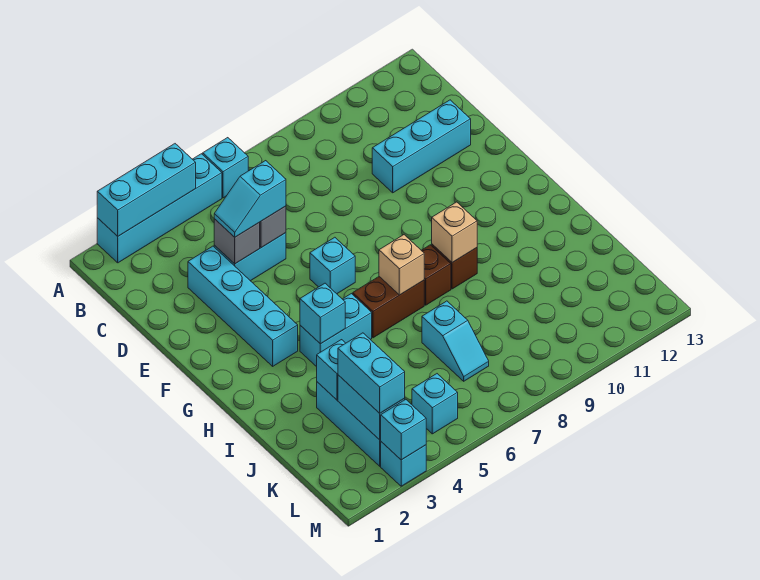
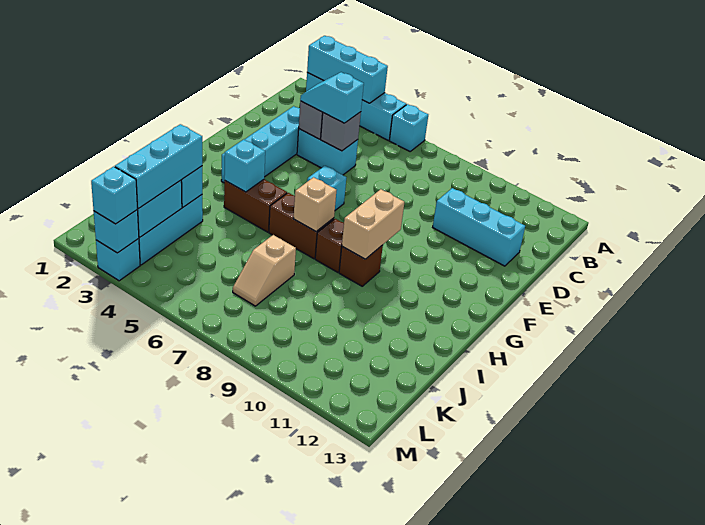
cyan 1x2 brick [300,294,372,367] -> brown 1x2 brick [224,179,287,232]
tan 1x1 brick [432,202,477,263] -> tan 1x2 brick [342,189,404,259]
cyan 1x2 slope [422,301,489,381] -> tan 1x2 slope [233,235,296,306]
cyan 1x2 brick [338,333,405,413] -> cyan 1x3 brick [115,124,202,208]
cyan 1x1 brick [412,374,458,434] -> cyan 1x1 brick moved to [91,166,138,224]

